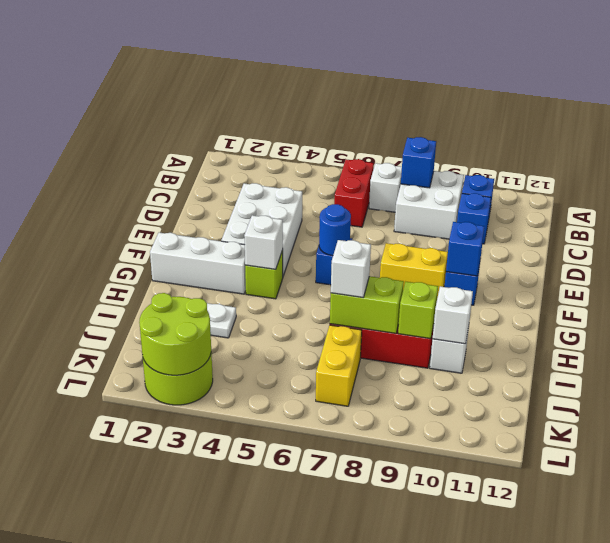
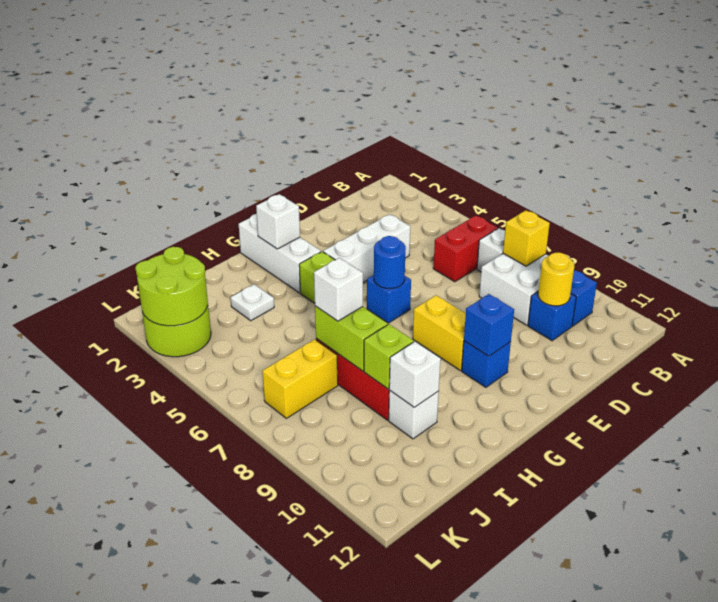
blue 1x1 brick [401,137,436,188] -> yellow 1x1 brick [503,210,550,266]
none -> yellow 1x1 round brick [538,253,574,306]
white 2x3 brick [221,183,302,276] -> white 1x3 brick [323,214,410,283]
white 1x1 brick [244,215,283,269] -> white 1x1 brick moved to [256,194,300,249]

